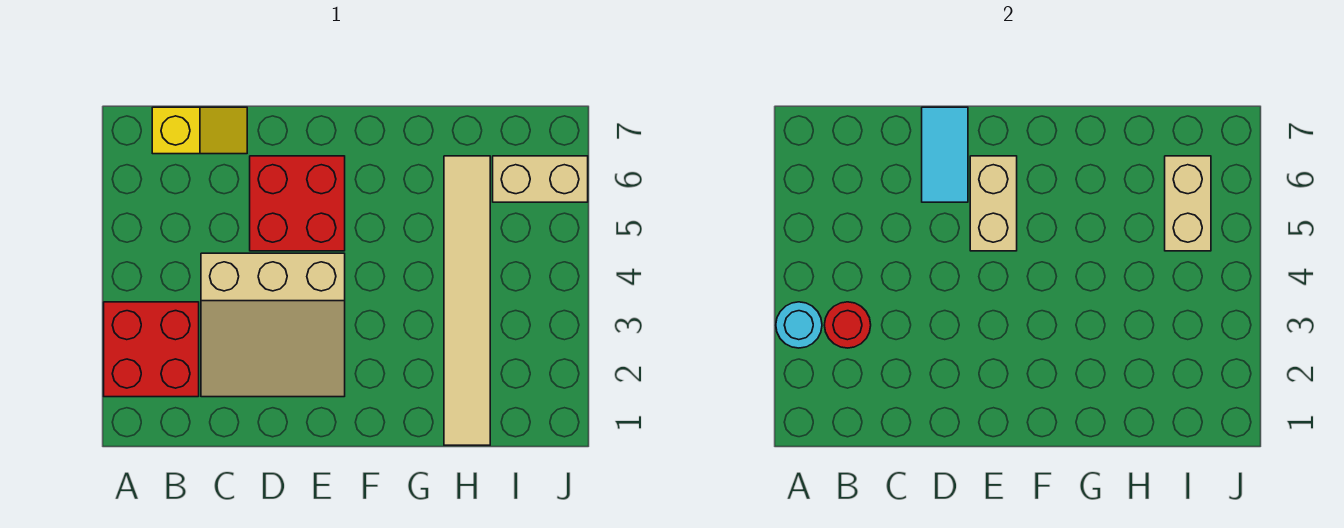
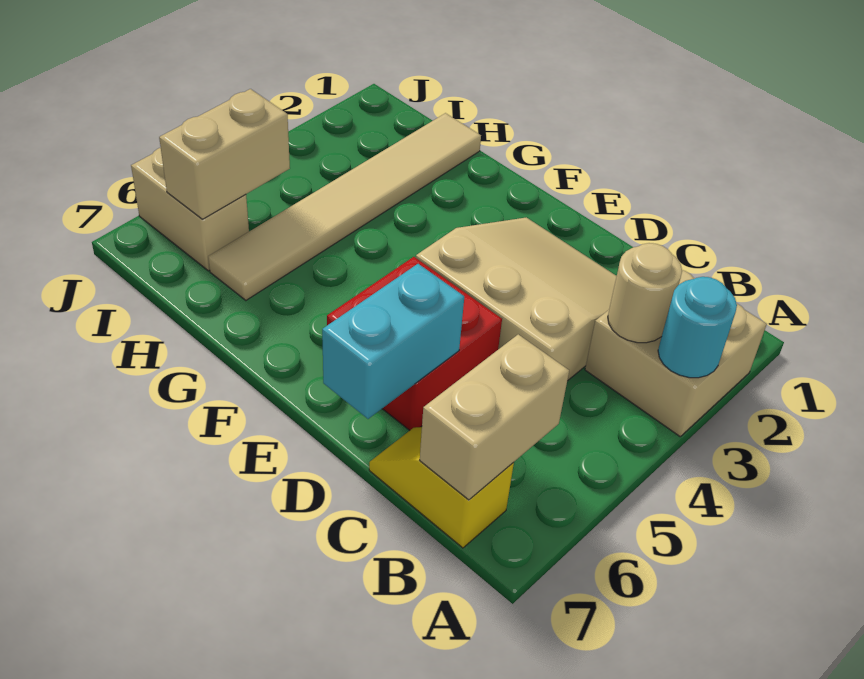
red 2x2 brick [104,302,199,397] -> tan 2x2 brick [585,270,767,436]
red 1x1 round brick [824,302,871,348] -> tan 1x1 round brick [608,243,682,343]
cyan 1x2 tile [922,107,968,202] -> cyan 1x2 brick [322,264,464,419]
tan 1x2 brick [970,156,1017,251] -> tan 1x2 brick moved to [420,334,569,500]

